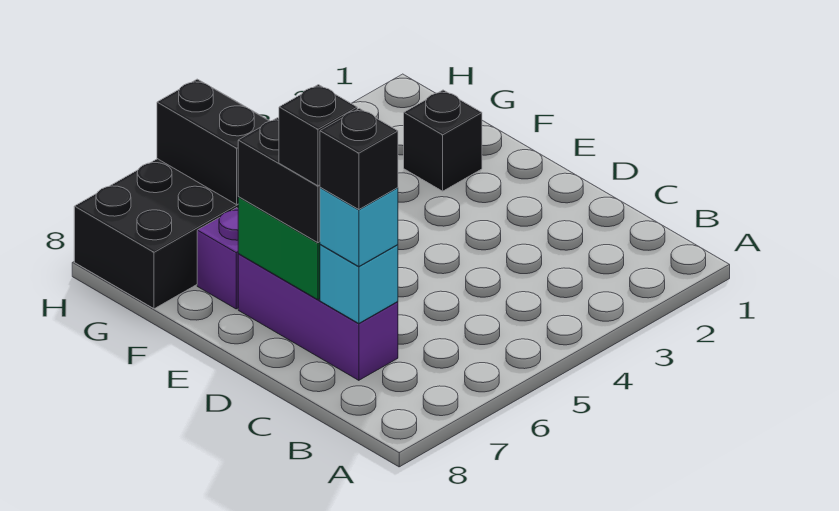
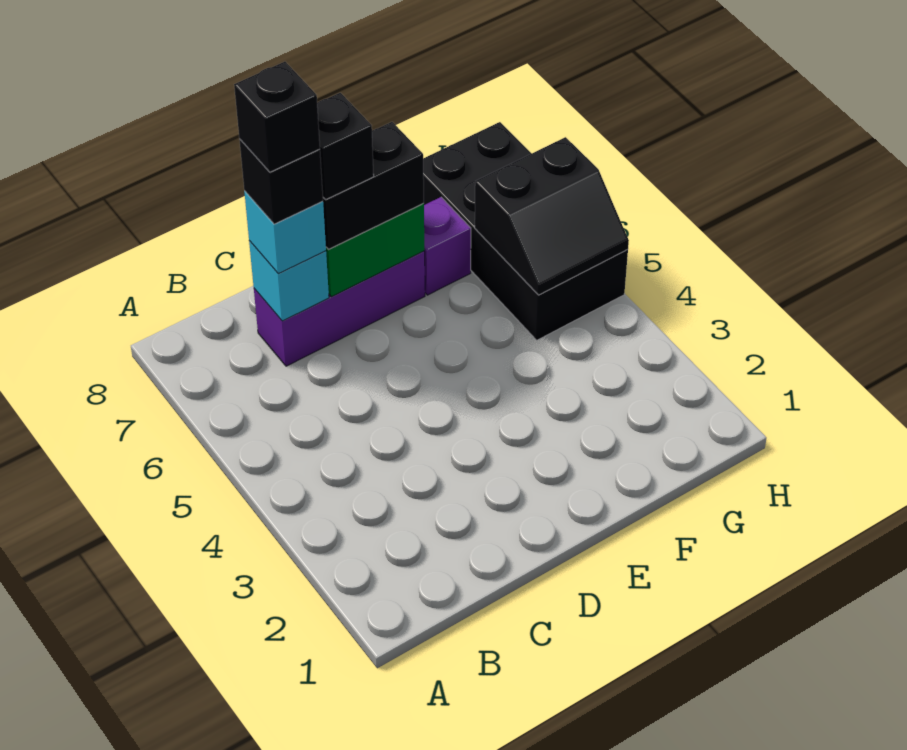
black 1x1 brick [404,90,482,191] -> black 1x1 brick moved to [234,62,320,172]

